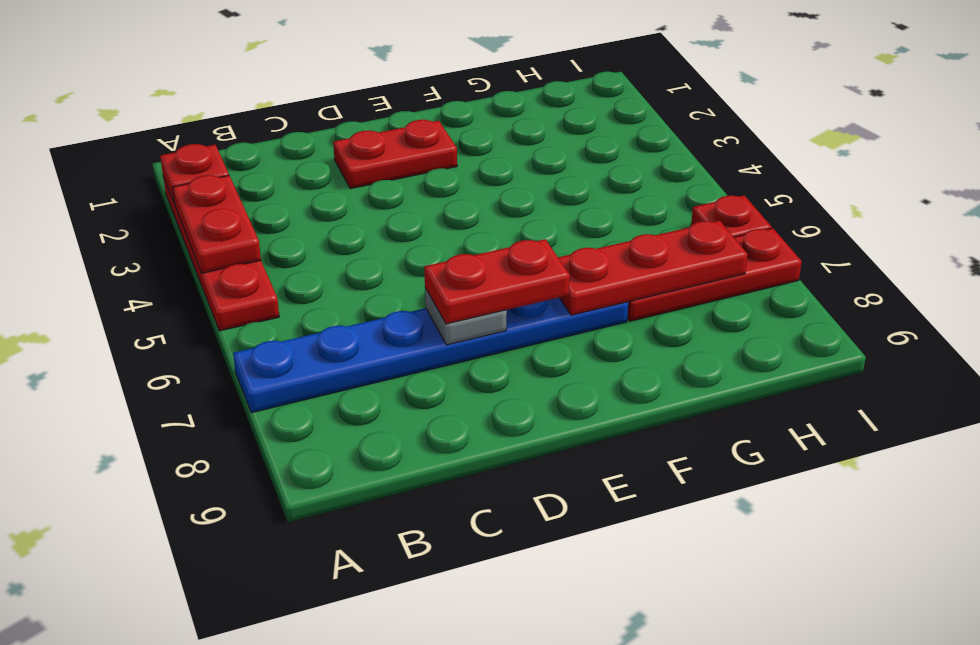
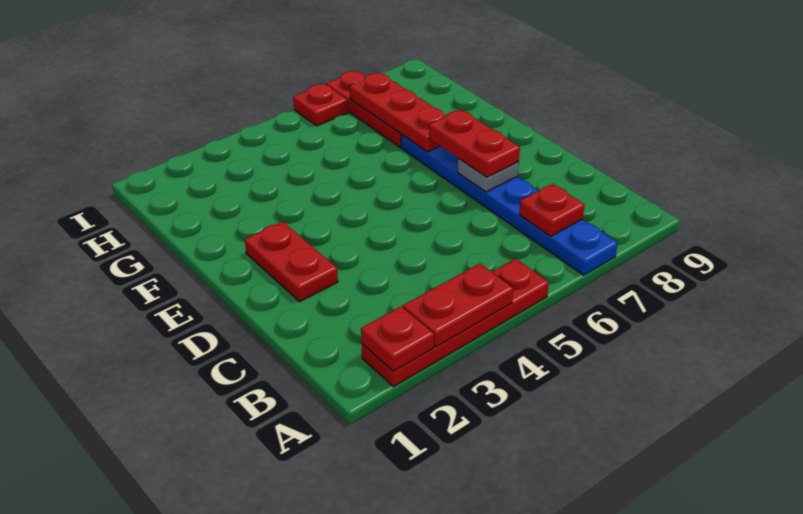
none -> red 1x1 plate [519,184,585,236]

